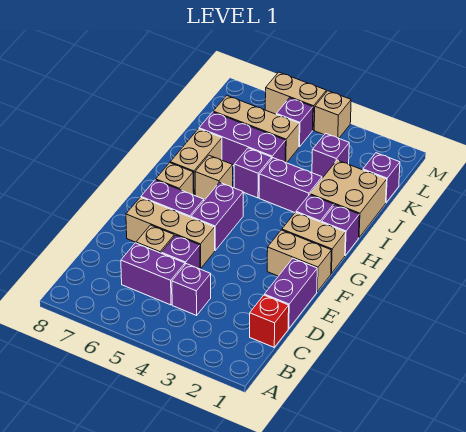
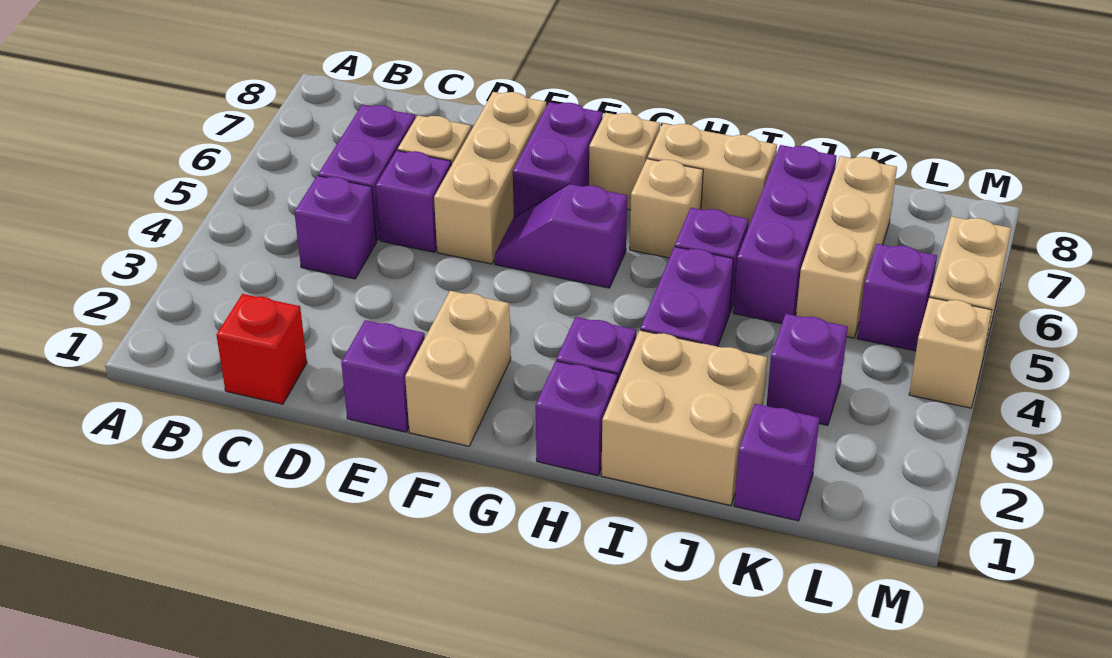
purple 1x2 brick [264,259,317,329] -> purple 1x1 brick [341,320,425,432]
purple 1x2 brick [191,182,243,250] -> purple 1x2 slope [495,184,627,288]
tan 1x2 brick [282,212,346,273] -> none

